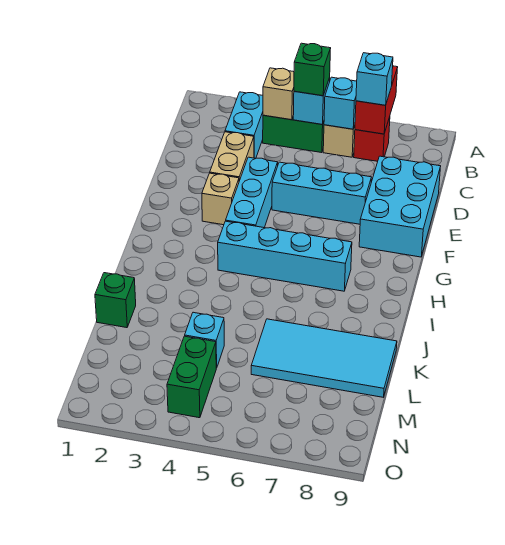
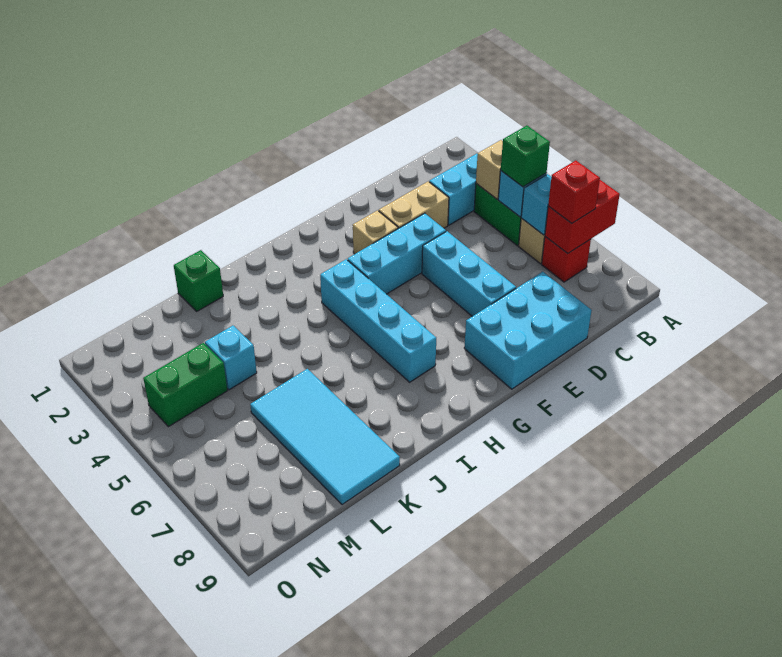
cyan 1x1 brick [356,53,393,105] -> red 1x1 brick [548,161,600,223]

